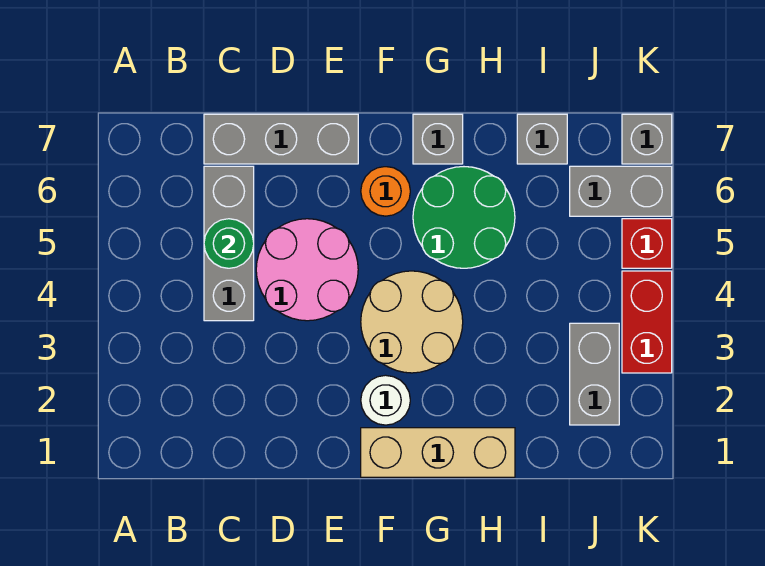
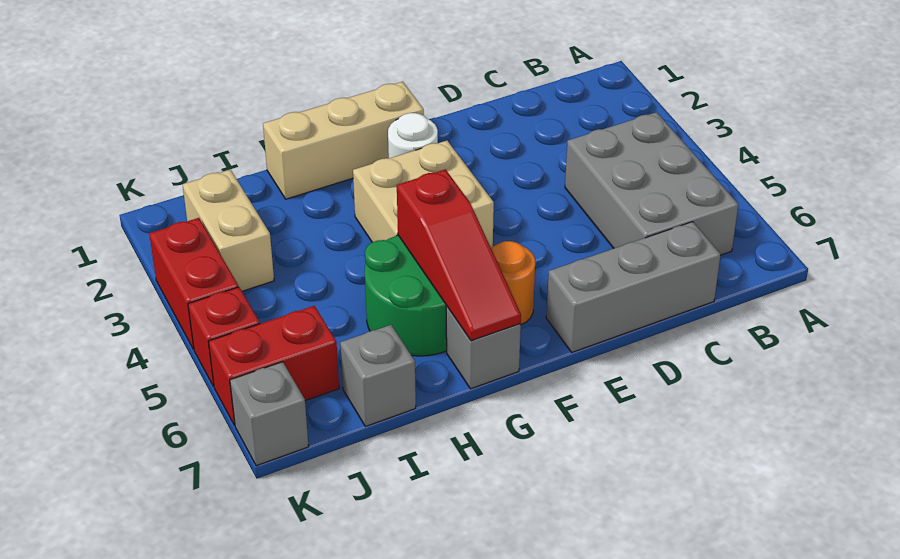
grey 1x3 brick [204,166,254,321] -> grey 2x3 brick [565,112,738,255]
green 1x1 round brick [204,219,254,268] -> none
pink 2x2 round brick [256,219,358,321] -> none
tan 2x2 round brick [361,271,463,373] -> tan 2x2 brick [353,141,494,247]
none -> red 1x3 slope [397,169,521,341]
grey 1x2 brick [570,323,619,425] -> tan 1x2 brick [183,170,274,291]
grey 1x2 brick [570,166,672,216] -> red 1x2 brick [209,306,339,425]

